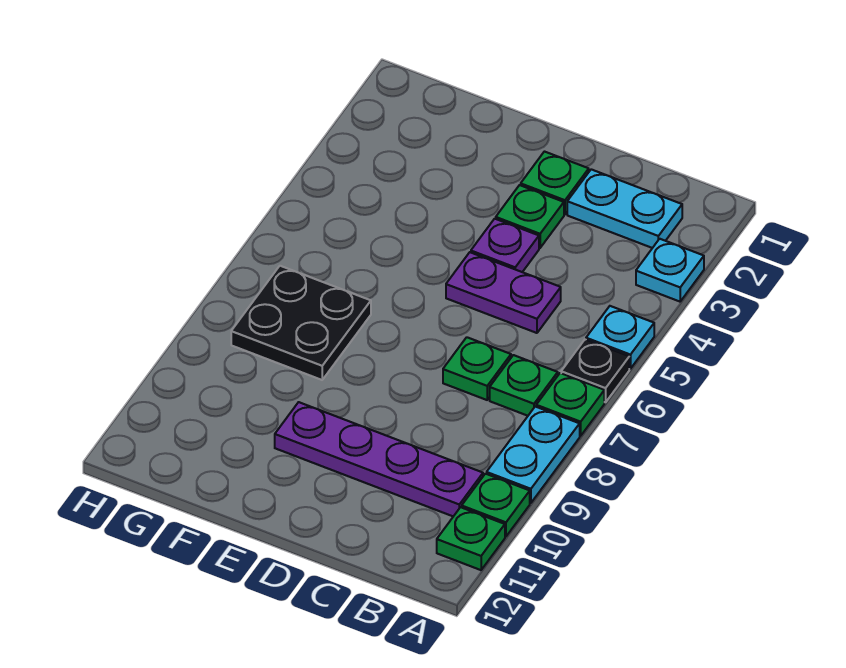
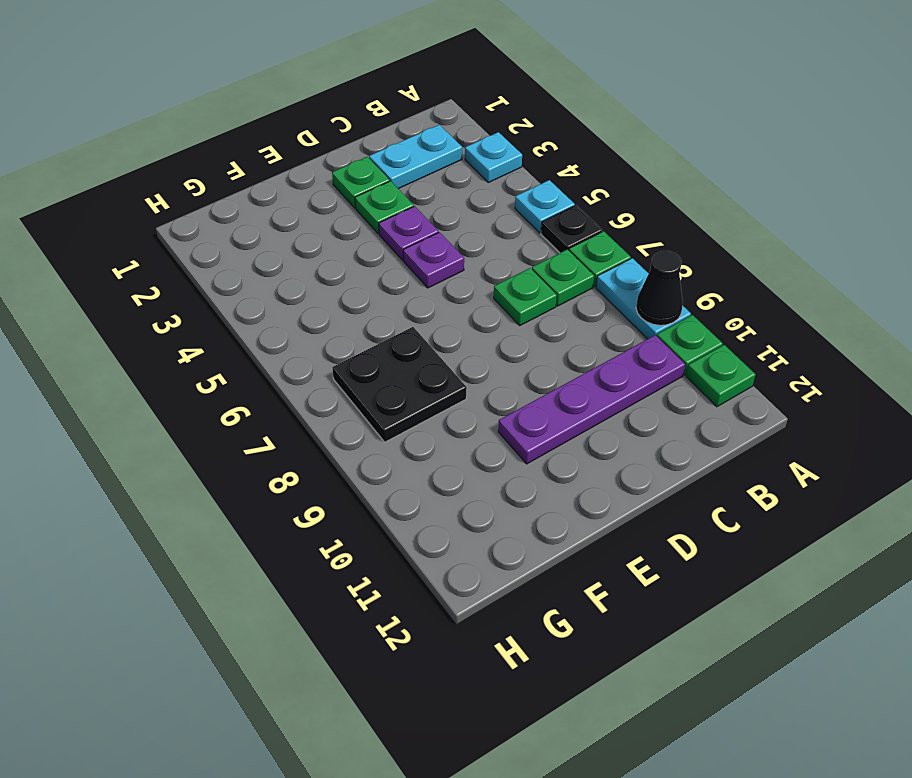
none -> black 1x1 cone [636,251,683,325]
purple 1x2 plate [446,252,561,333] -> purple 1x1 plate [403,232,464,288]

